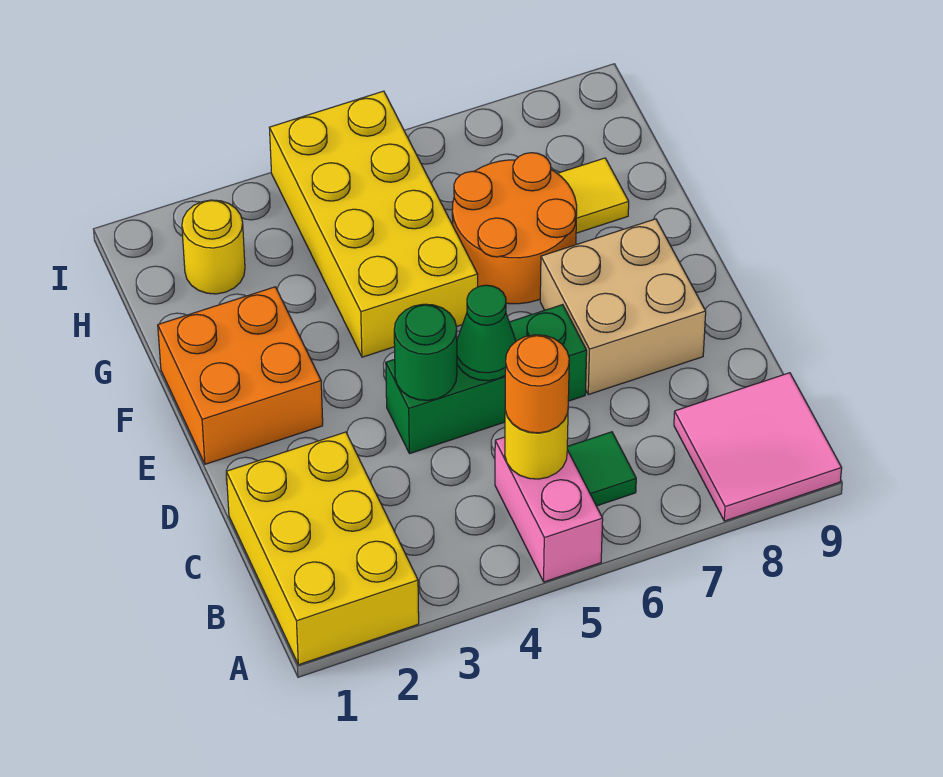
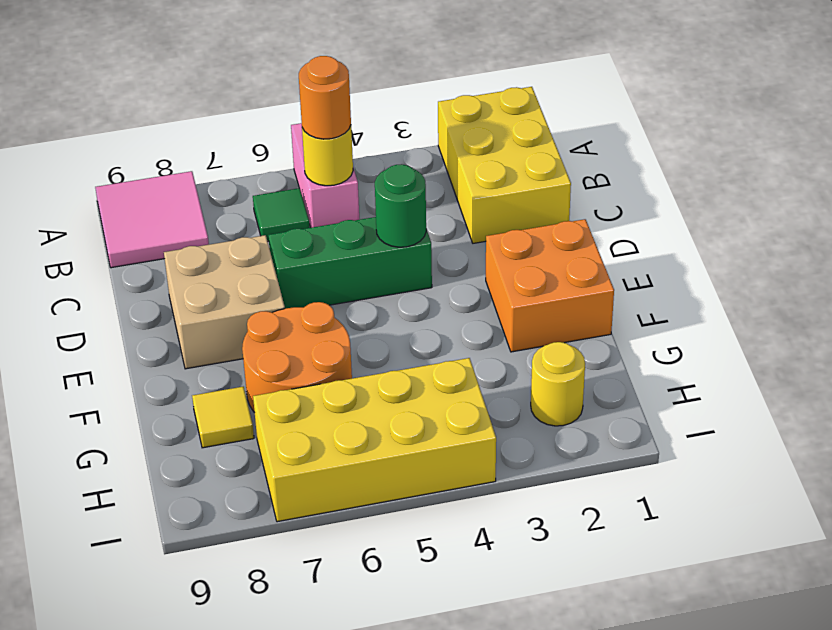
green 1x1 cone [457,285,516,381] -> none
yellow 2x4 brick [269,91,478,357] -> yellow 2x4 brick turned to [253,358,496,522]

